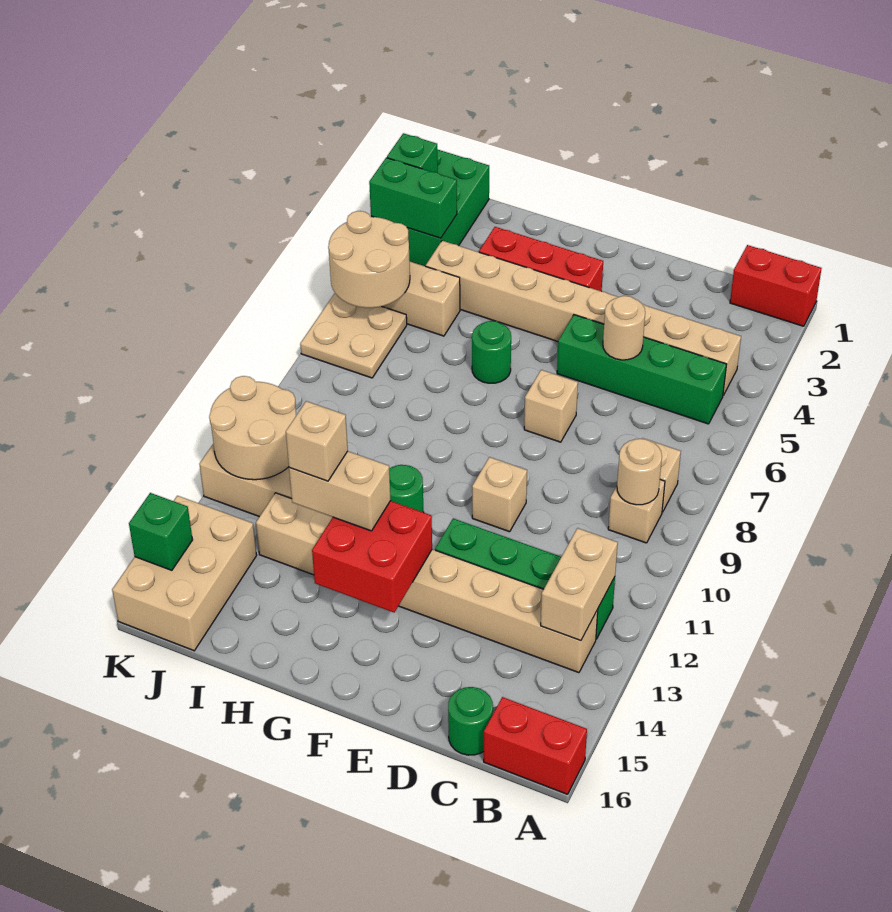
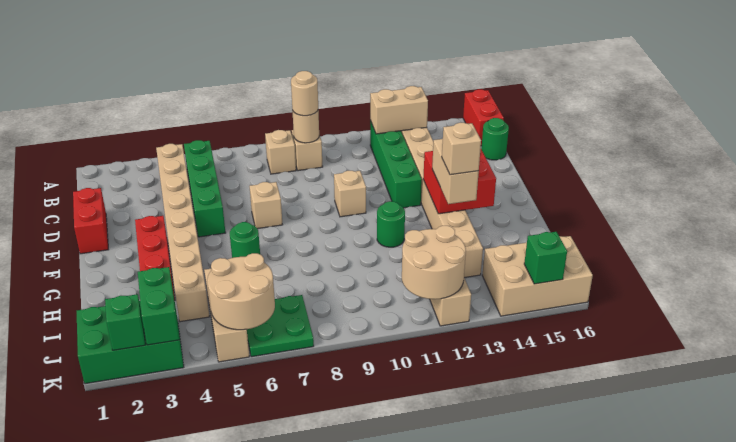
red 1x2 brick [730,245,822,326] -> red 1x2 brick moved to [73,188,108,254]
tan 1x1 round brick [603,296,645,360] -> tan 1x1 round brick moved to [291,71,318,116]
tan 2x2 plate [300,293,407,378] -> green 2x2 plate [247,295,314,357]

